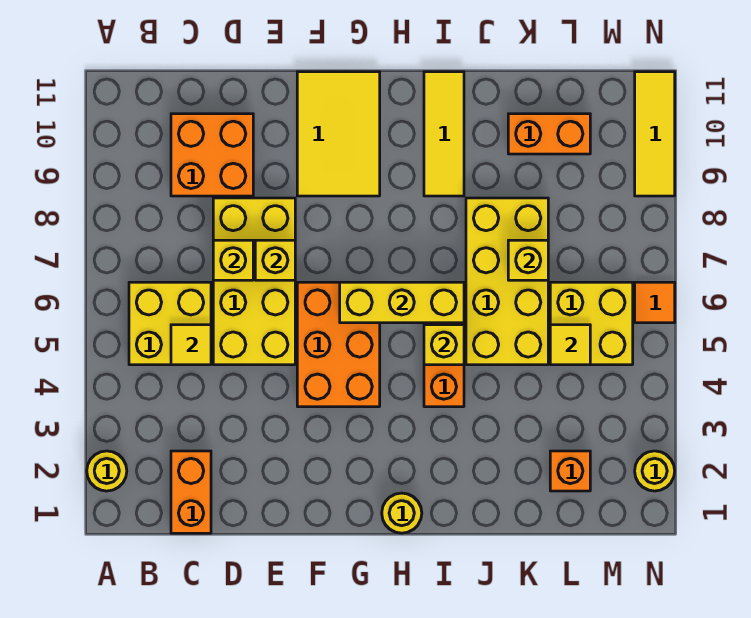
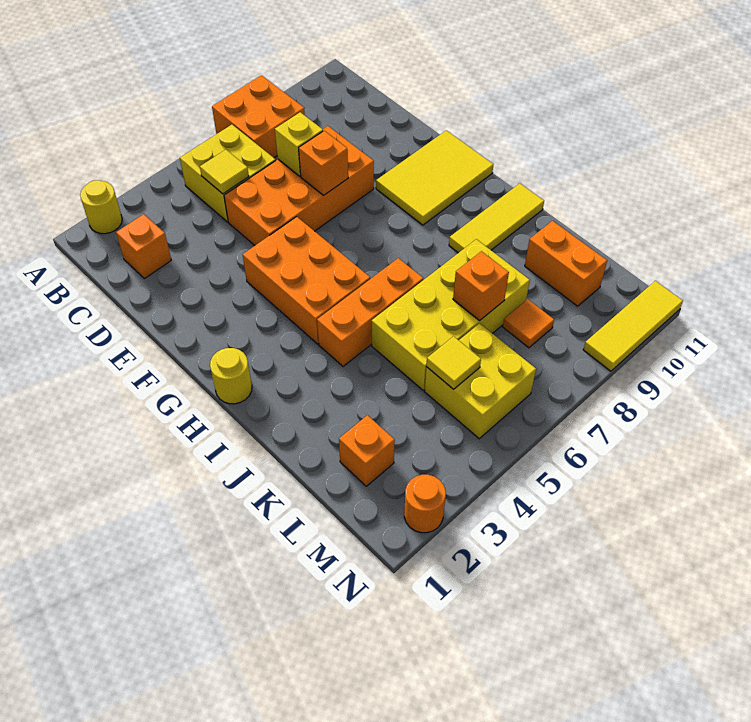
orange 1x2 brick [171,451,211,533] -> orange 1x1 brick [116,214,171,279]
orange 2x2 brick [171,114,253,196] -> orange 2x2 brick moved to [212,75,305,158]
yellow 2x4 brick [213,198,295,365] -> orange 2x4 brick [224,126,374,245]
yellow 1x1 brick [255,240,295,280] -> orange 1x1 brick [299,131,348,195]
orange 2x3 brick [297,282,380,407] -> orange 2x3 brick turned to [243,217,370,344]
yellow 1x3 brick [340,282,464,323] -> none
yellow 1x1 brick [424,325,464,365] -> none
yellow 1x1 brick [508,240,548,280] -> orange 1x1 brick [453,251,509,321]
yellow 1x1 round brick [635,451,675,491] -> orange 1x1 round brick [404,475,446,533]
orange 1x1 tile [635,282,675,323] -> orange 1x1 tile moved to [503,299,554,348]

